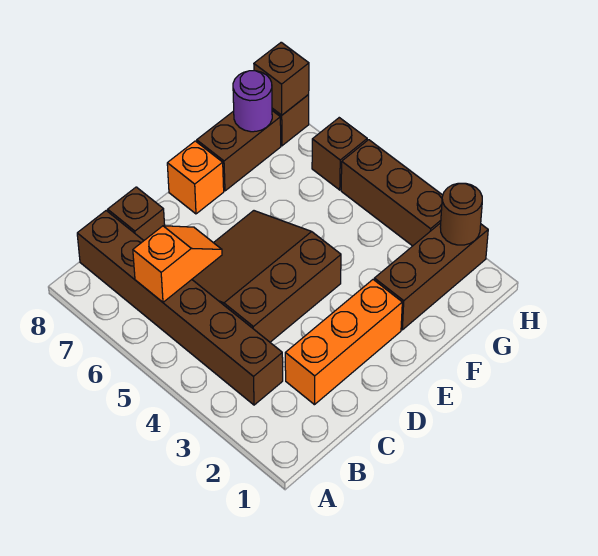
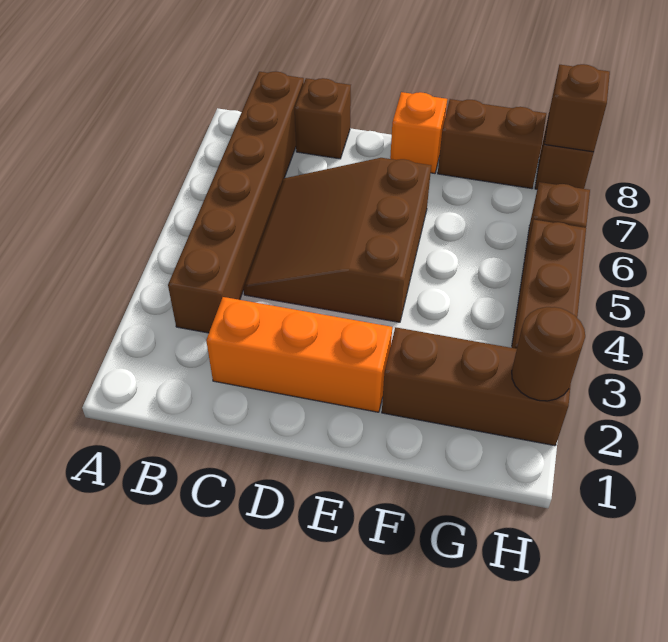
orange 1x2 slope [133,226,222,302] -> none
brown 3x3 slope [192,211,341,342] -> brown 3x3 slope turned to [243,158,431,322]
purple 1x1 round brick [233,71,272,132] -> none

